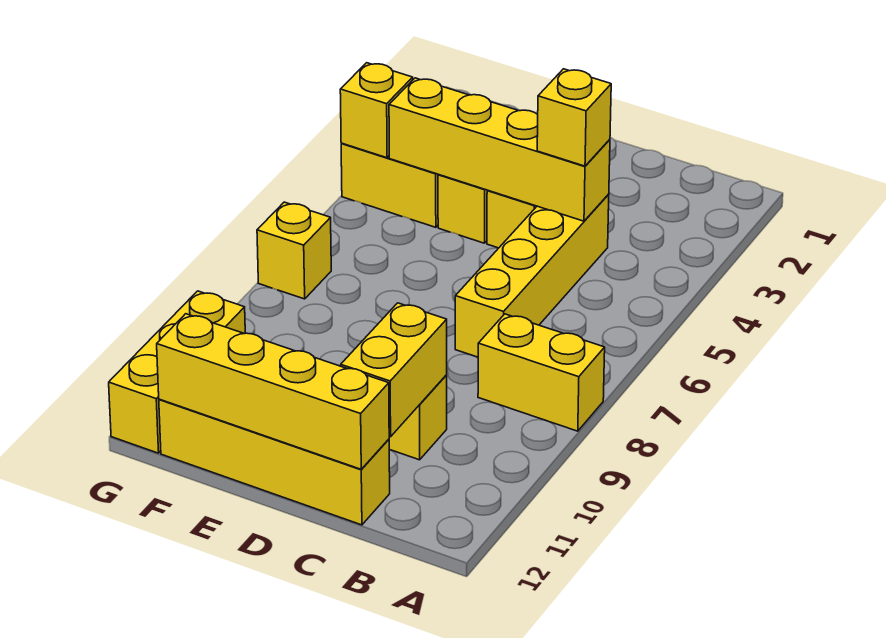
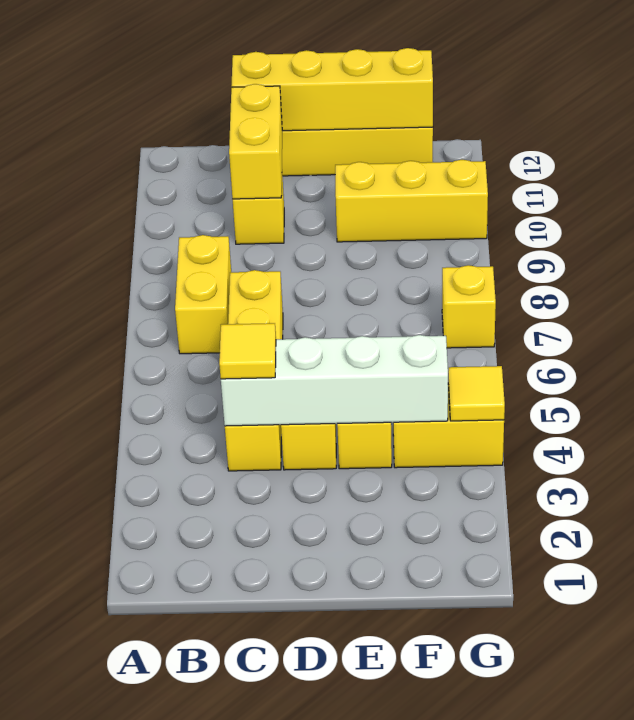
yellow 1x2 brick [478,314,605,431] -> yellow 1x2 brick turned to [175,235,231,354]
yellow 1x4 brick [389,78,610,221] -> white 1x4 brick [221,335,448,426]
yellow 1x1 brick [537,69,611,166] -> yellow 1x1 tile [219,323,276,379]
yellow 1x1 brick [340,63,413,158] -> yellow 1x1 tile [448,366,505,421]
yellow 1x3 brick [109,291,245,453] -> yellow 1x3 brick turned to [335,160,488,242]

